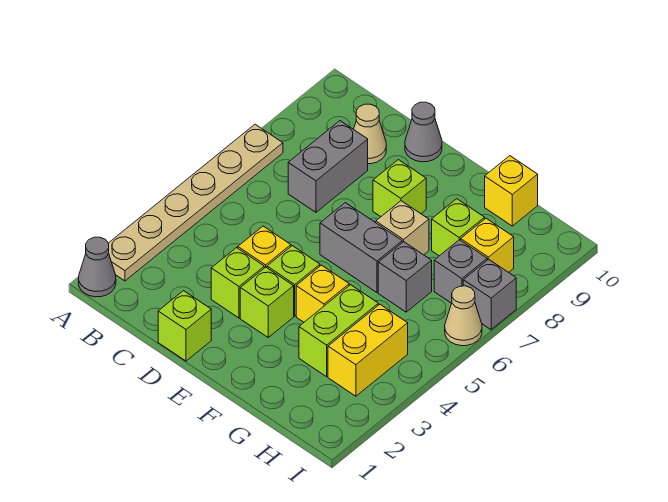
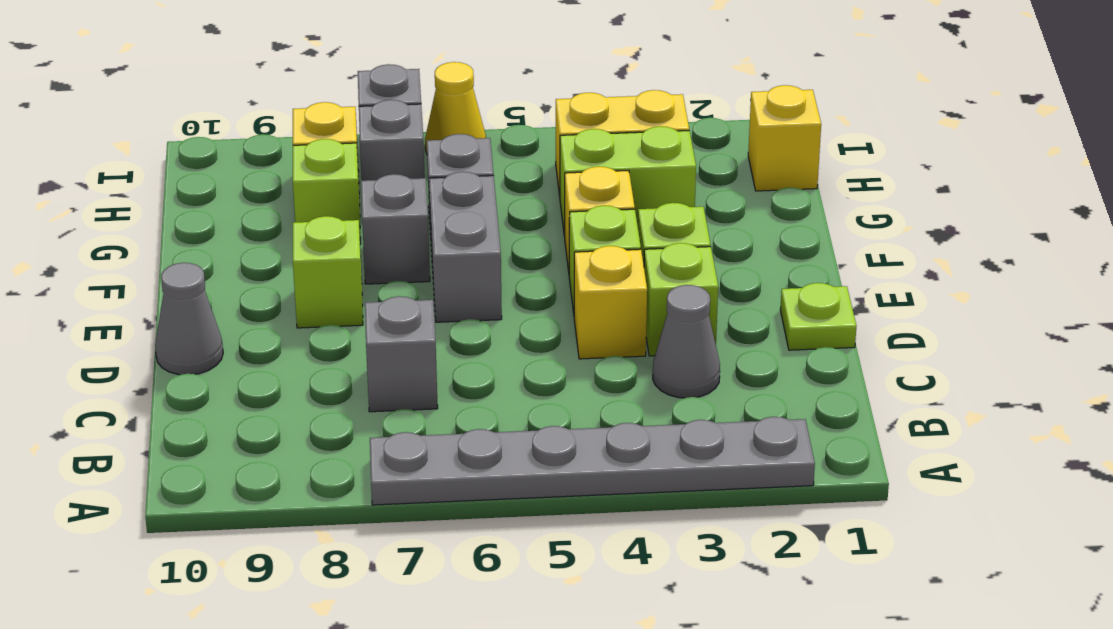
grey 1x1 cone [79,237,116,297] -> grey 1x1 cone moved to [653,285,720,398]
tan 1x6 plate [108,124,283,281] -> grey 1x6 plate [370,417,815,505]
grey 1x2 brick [288,121,368,212] -> grey 1x1 brick [365,296,438,412]
tan 1x1 cone [354,104,386,164] -> none
lime 1x1 brick [158,291,211,361] -> lime 1x1 plate [780,283,857,350]
tan 1x1 brick [376,201,429,255] -> grey 1x1 brick [361,174,430,284]
yellow 1x1 brick [485,156,538,226] -> yellow 1x1 brick moved to [748,85,821,191]
tan 1x1 cone [445,286,482,346] -> yellow 1x1 cone [425,62,486,153]

